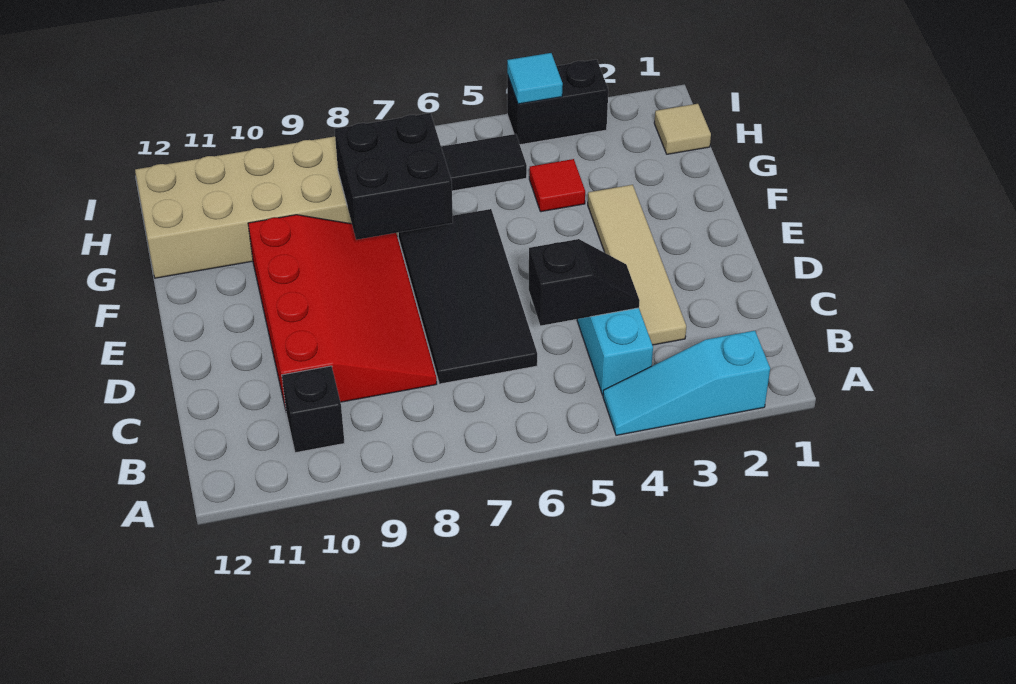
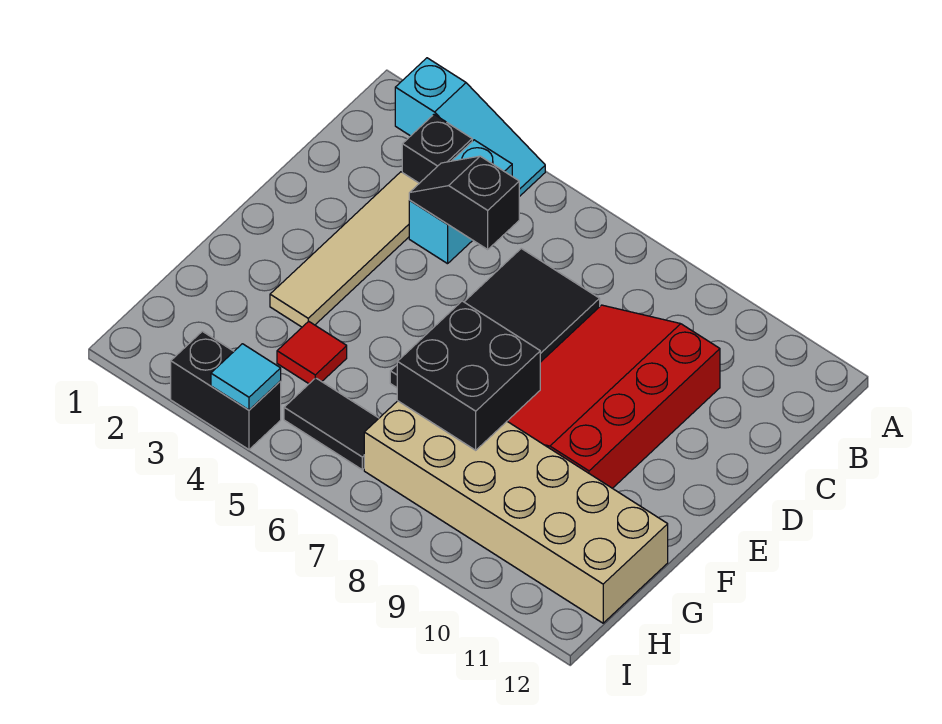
black 1x1 brick [282,366,345,453] -> black 1x1 brick moved to [402,115,472,183]
tan 1x1 tile [654,104,711,154] -> none

